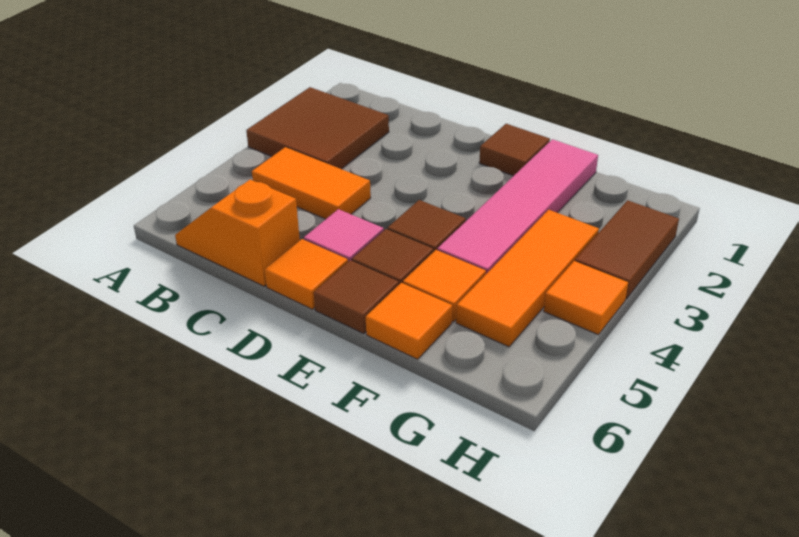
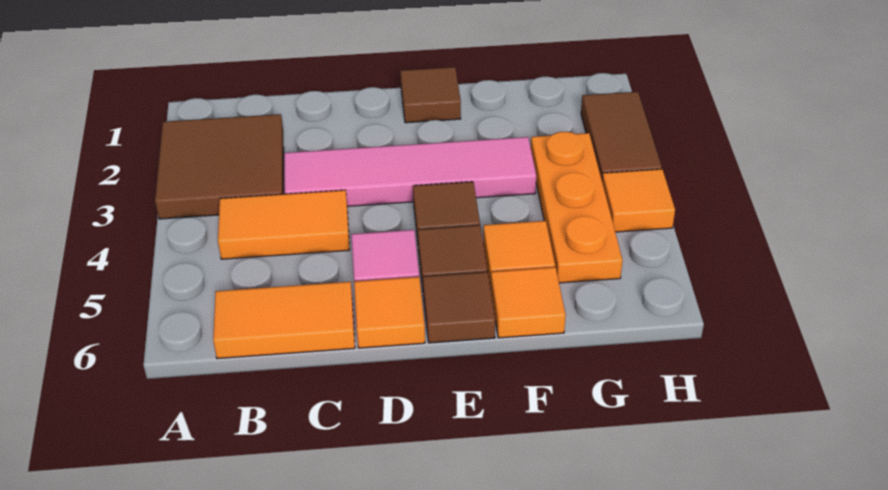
orange 1x2 slope [175,180,300,286] -> orange 1x2 tile [213,282,355,359]
pink 1x4 tile [437,139,598,274] -> pink 1x4 tile turned to [284,137,536,206]
orange 1x3 tile [456,210,599,347] -> orange 1x3 plate [531,132,623,283]

